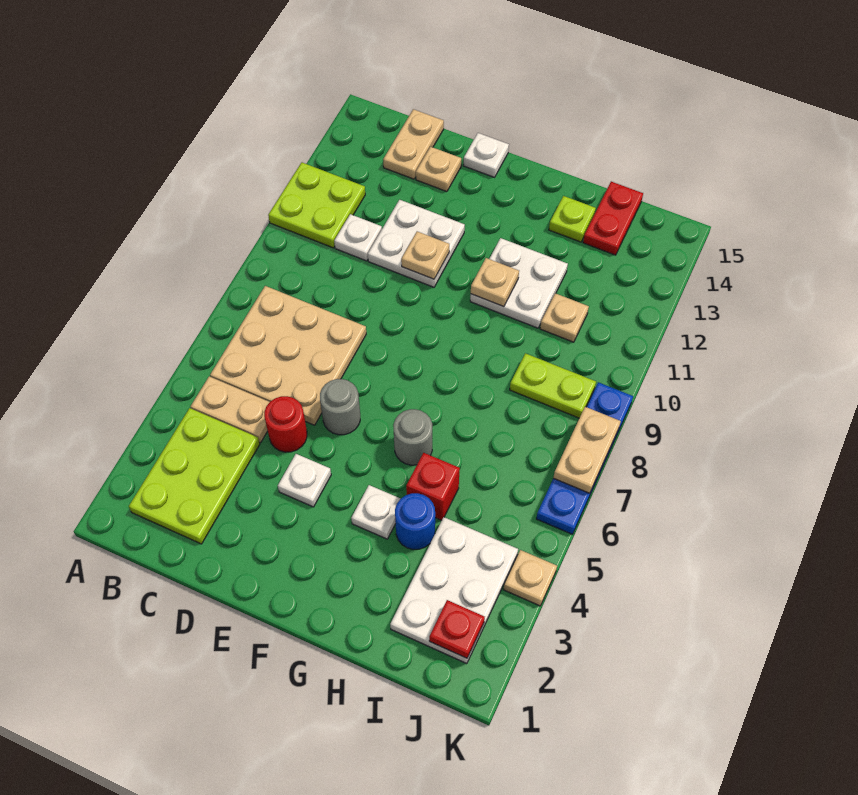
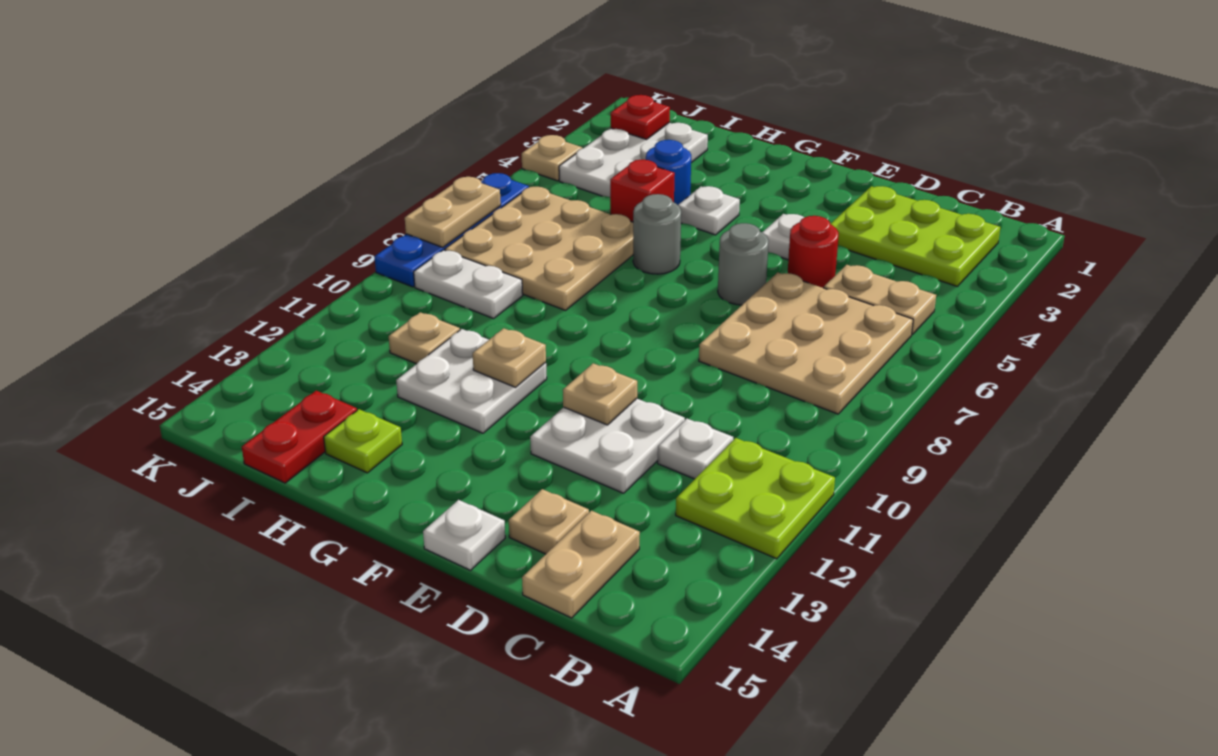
lime 2x3 plate [129,408,260,544] -> lime 2x3 plate turned to [831,186,1000,286]
none -> tan 3x3 plate [445,187,633,310]
lime 1x2 plate [510,353,596,418] -> white 1x2 plate [414,250,523,318]

